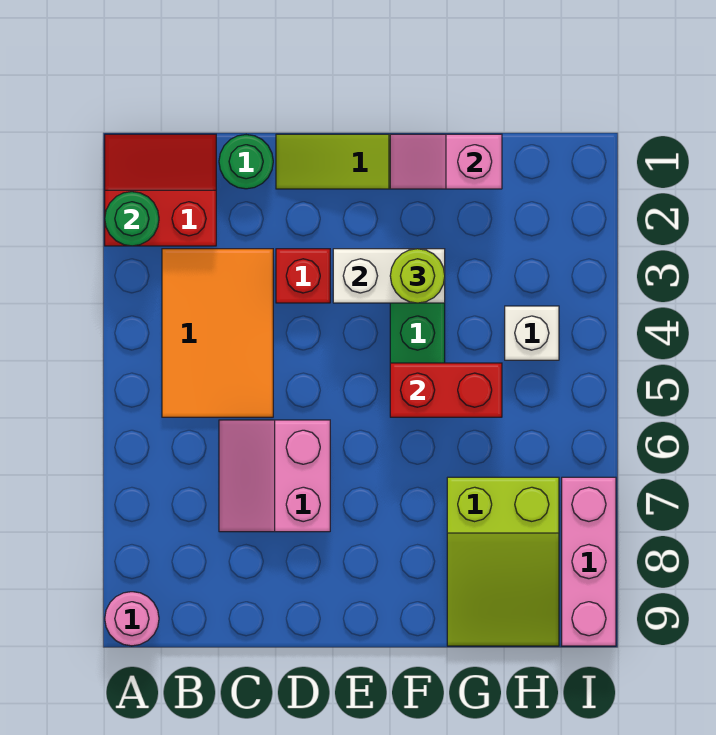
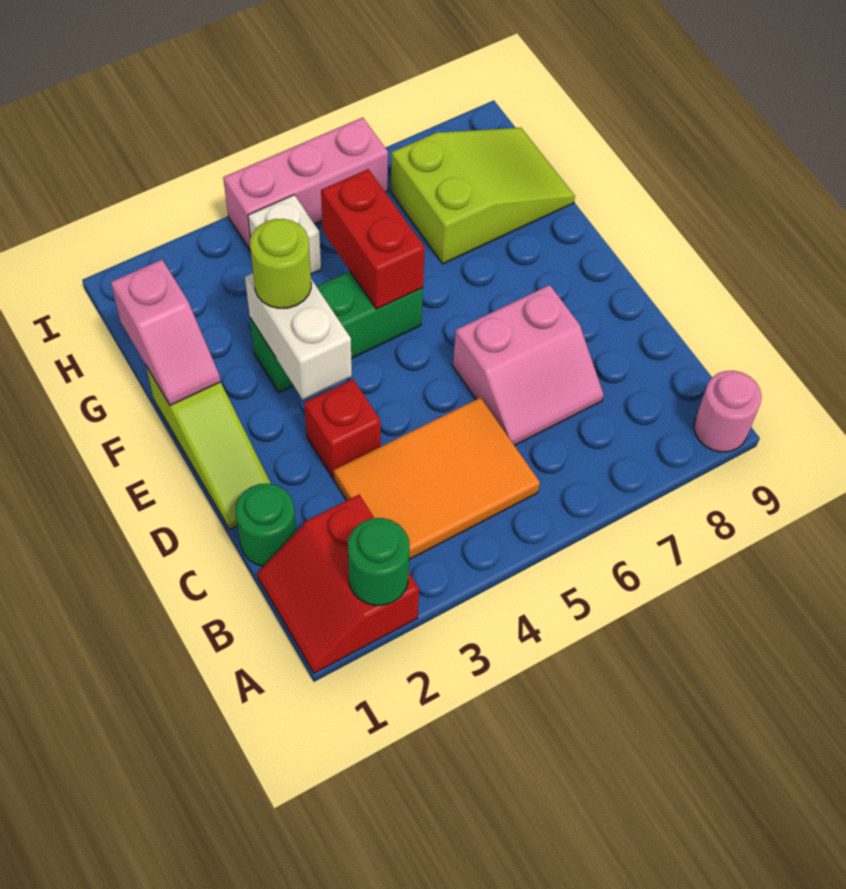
pink 1x3 brick [562,477,616,646] -> pink 1x3 brick moved to [223,117,388,249]

